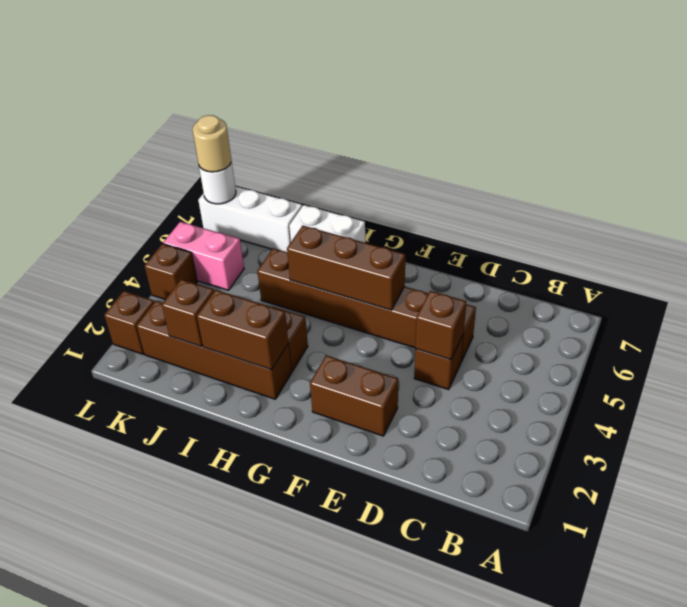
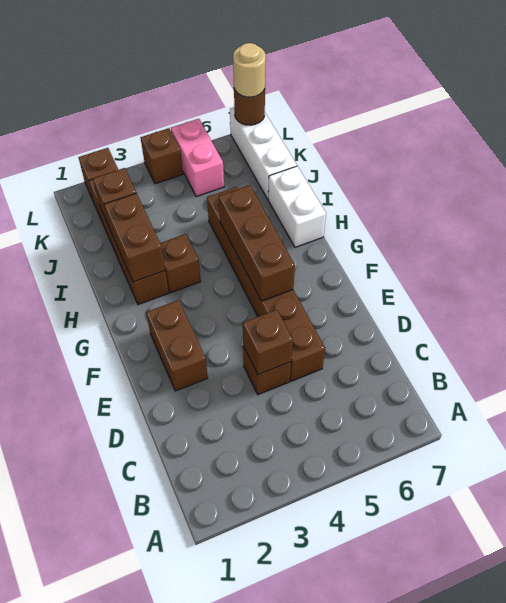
white 1x1 round brick [199,161,236,204] -> brown 1x1 round brick [234,89,265,125]

